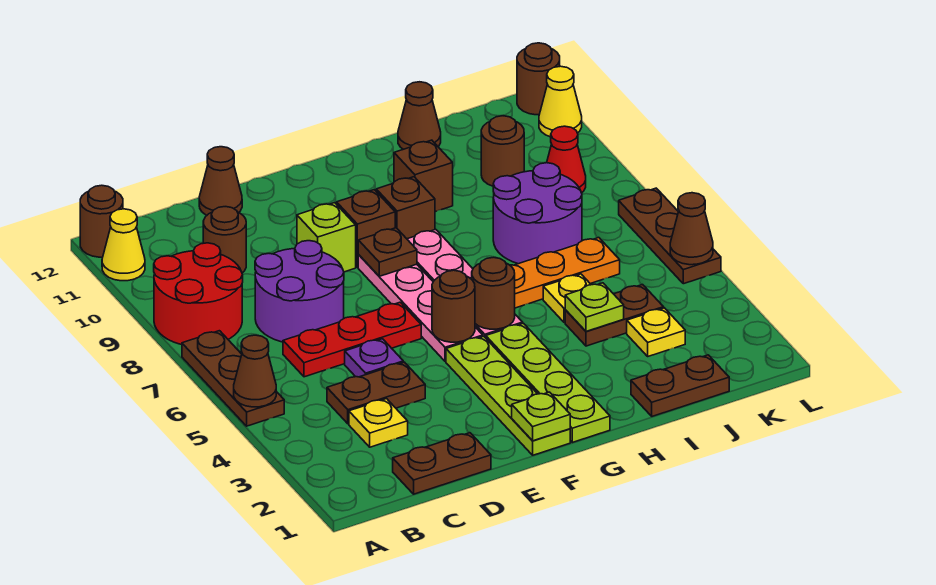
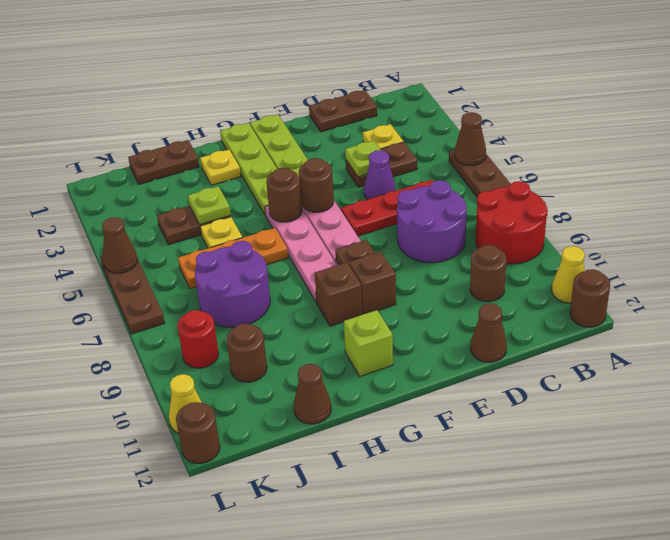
purple 1x1 plate [345,339,403,377] -> purple 1x1 cone [364,150,396,200]
lime 1x1 brick [297,203,356,272] -> lime 1x1 brick moved to [344,310,393,376]
lime 1x1 plate [512,392,570,441] -> lime 1x1 plate moved to [345,141,381,177]
brown 1x1 brick [394,140,453,212] -> none
yellow 1x1 plate [627,308,685,356] -> yellow 1x1 plate moved to [200,150,241,185]
red 1x1 cone [547,126,586,193] -> red 1x1 round brick [177,310,219,368]

